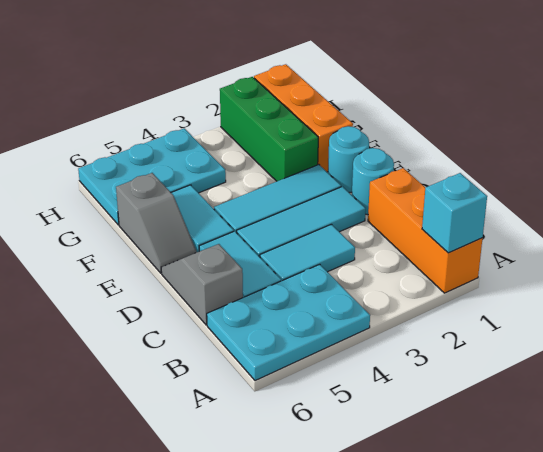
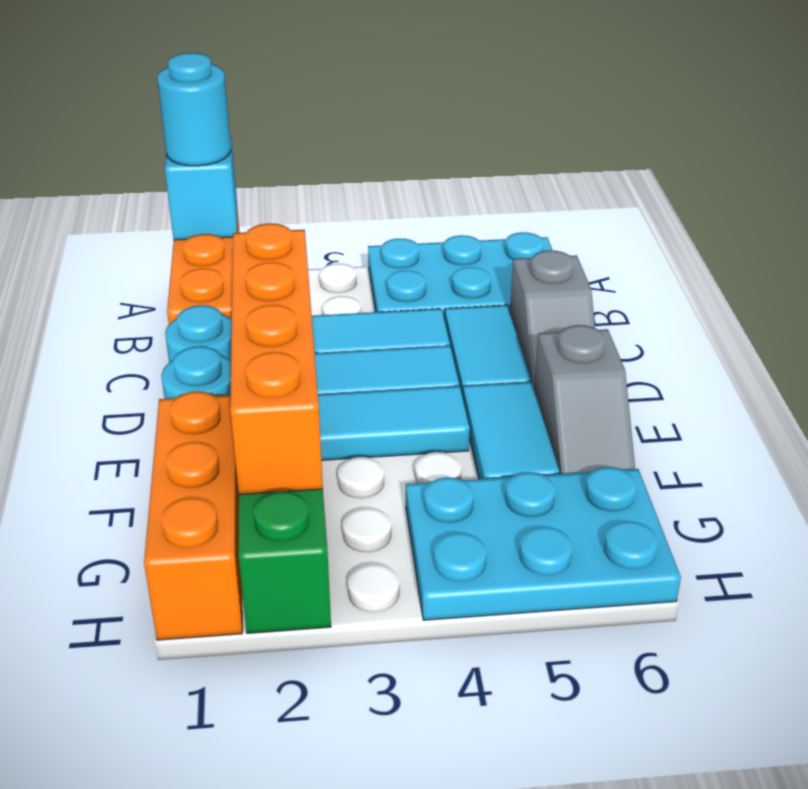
none -> cyan 1x1 round brick [157,53,231,166]
none -> orange 1x4 brick [230,223,323,495]
grey 1x2 slope [116,173,197,273] -> grey 1x2 slope turned to [534,325,635,474]

